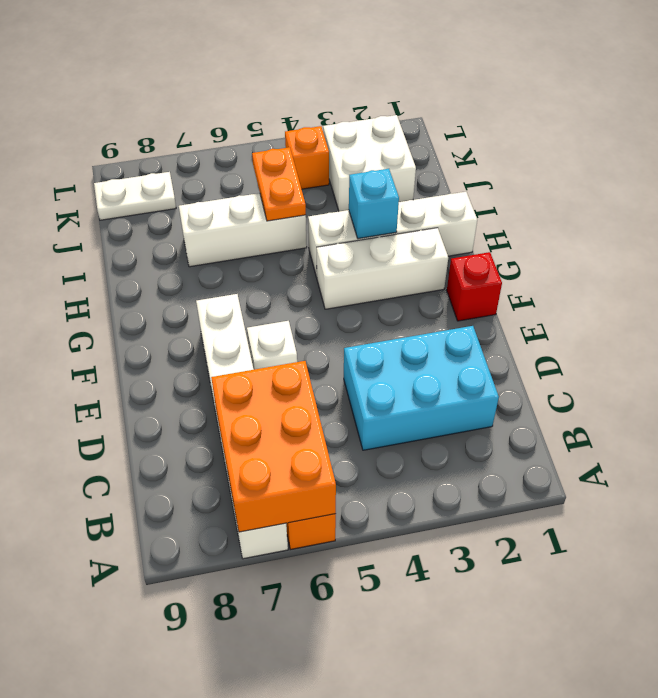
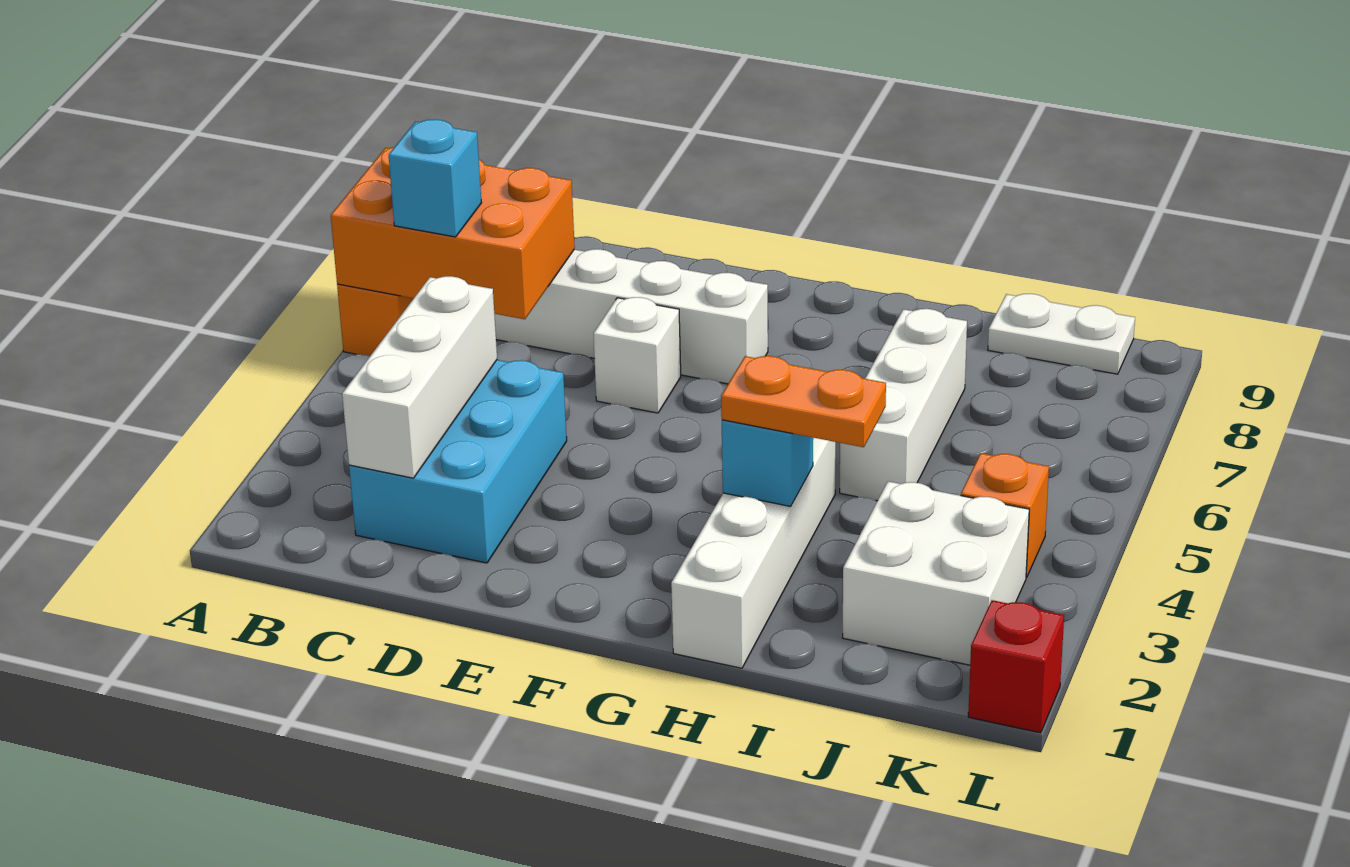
none -> cyan 1x1 brick [389,119,482,237]
red 1x1 brick [447,252,502,321] -> red 1x1 brick moved to [968,600,1064,733]
white 1x3 brick [317,228,448,309] -> white 1x3 brick moved to [342,276,497,478]
orange 1x2 plate [252,147,306,221] -> orange 1x2 plate moved to [721,356,886,447]
white 1x2 plate [94,172,176,220] -> white 1x2 plate turned to [988,294,1135,374]

